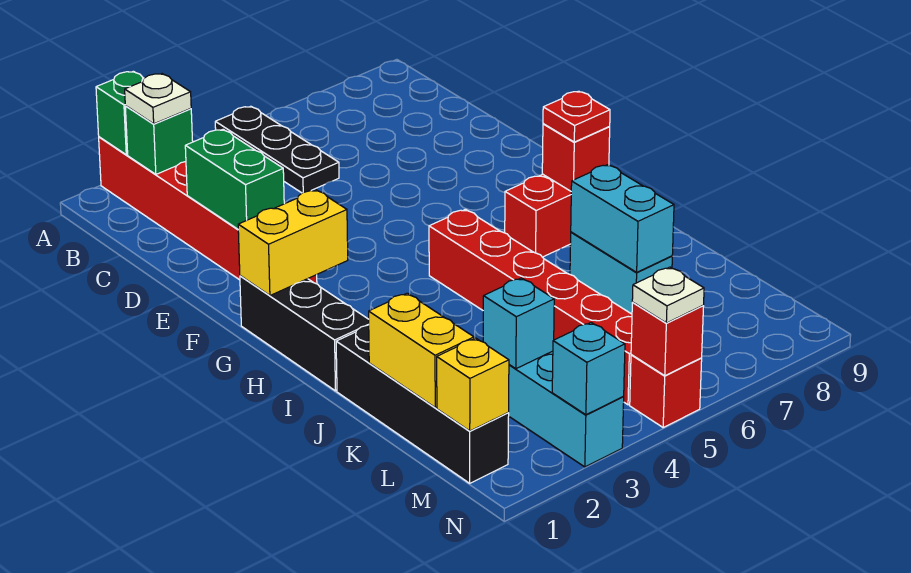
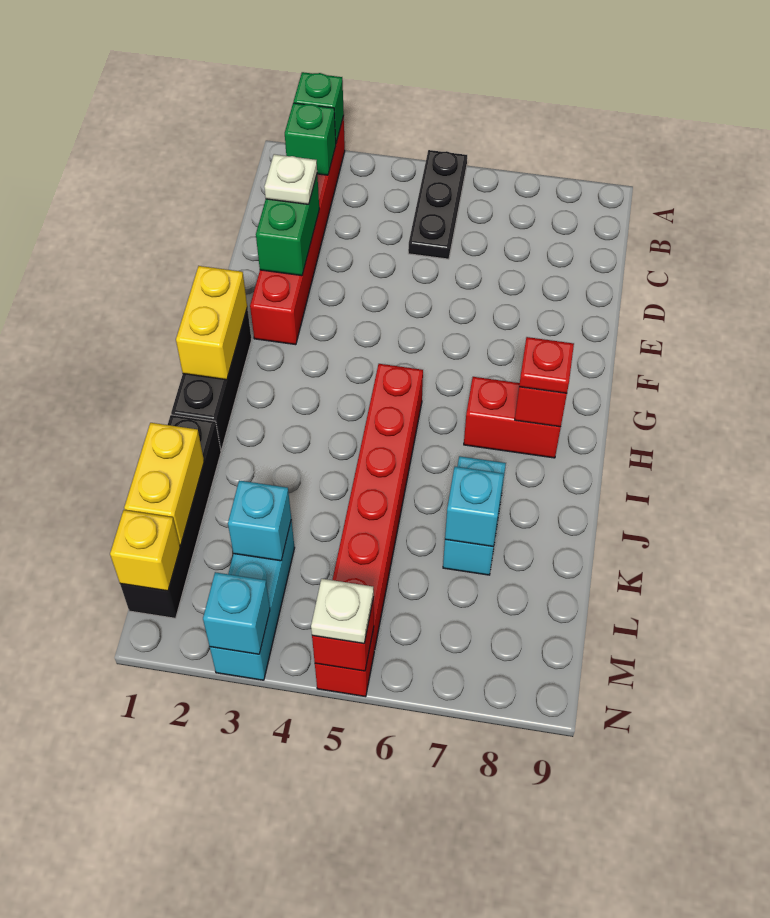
white 1x1 plate [125,74,191,124] -> white 1x1 plate moved to [264,154,317,204]
yellow 1x2 brick [238,190,348,295] -> yellow 1x2 brick turned to [176,266,247,380]
cyan 1x2 brick [571,165,674,272] -> cyan 1x1 brick [445,467,504,546]

